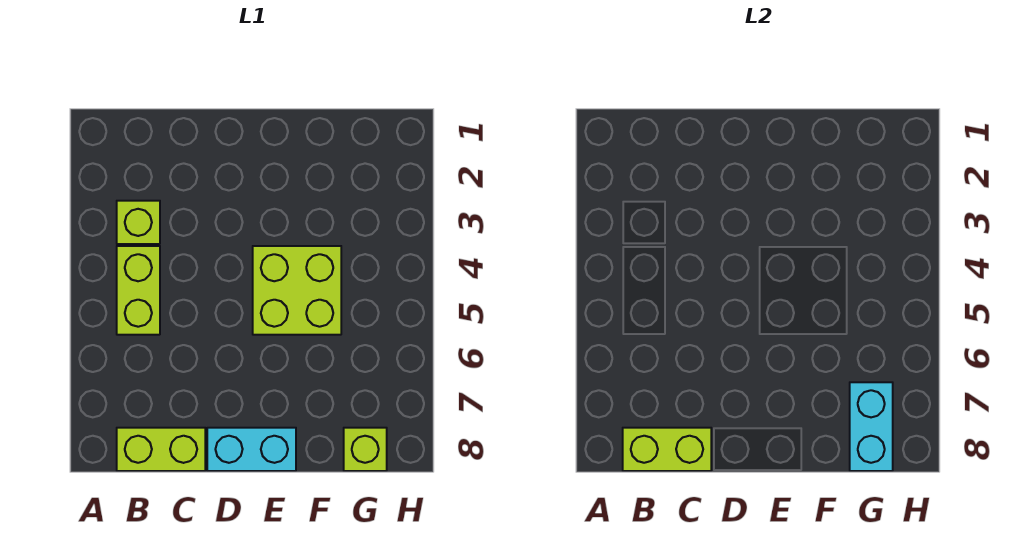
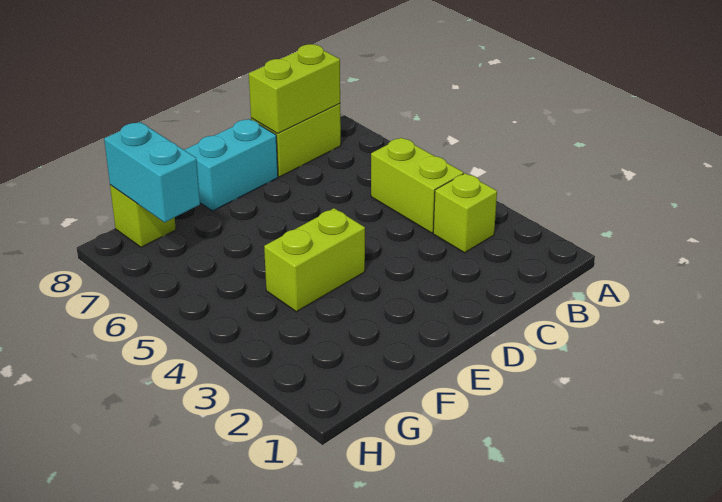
lime 2x2 brick [253,246,341,335] -> lime 1x2 brick [264,208,365,312]

